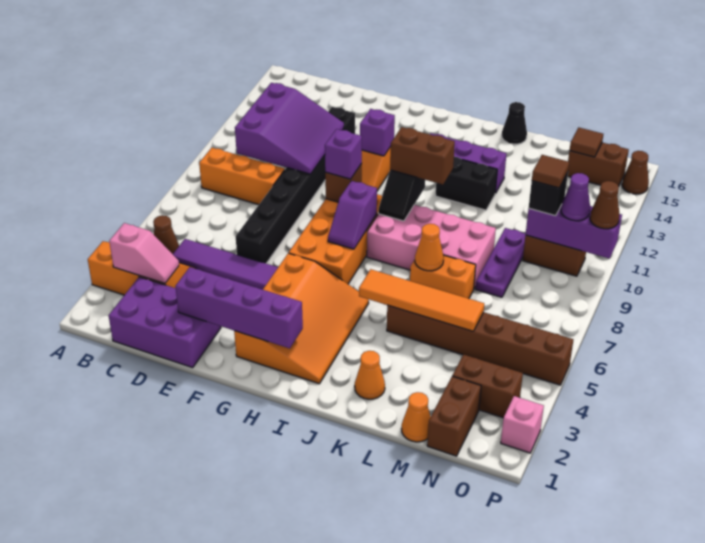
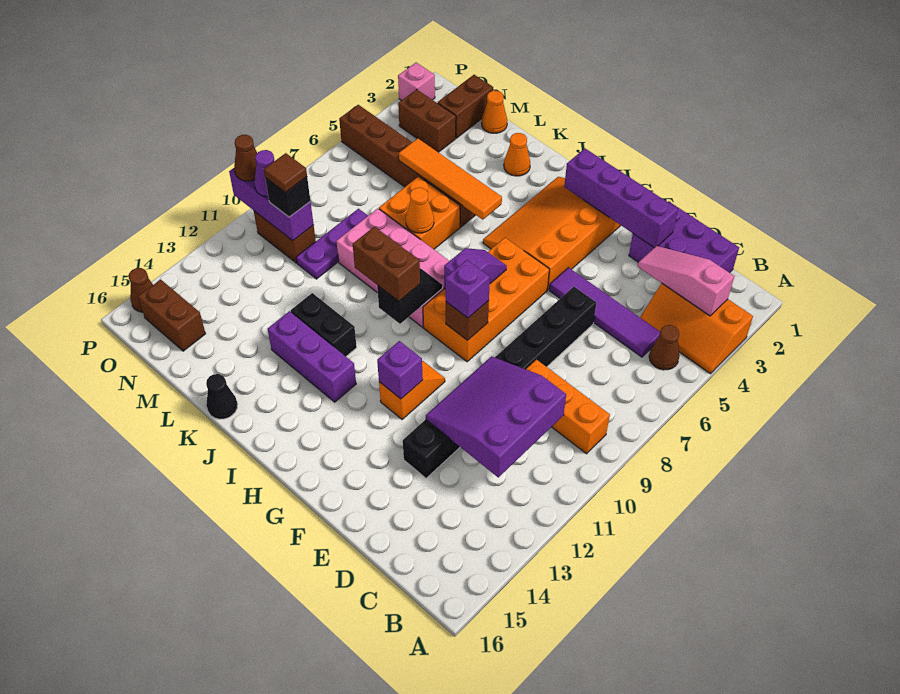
pink 1x2 slope [109,223,179,283] -> pink 1x3 slope [638,246,734,316]
orange 1x2 brick [410,255,476,299] -> orange 2x2 brick [379,176,460,249]
brown 1x1 tile [570,127,603,157] -> none

